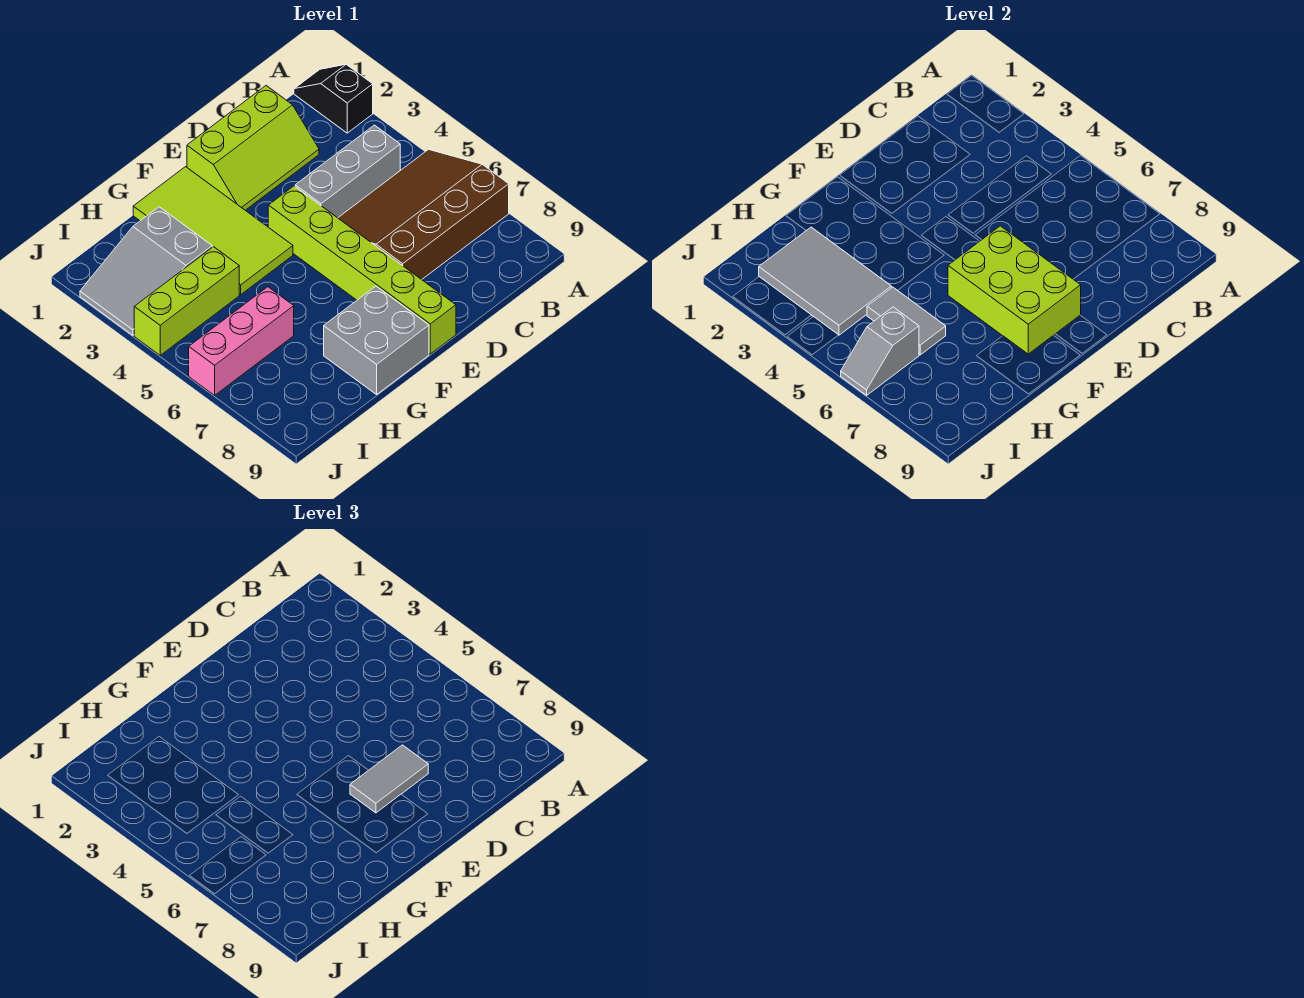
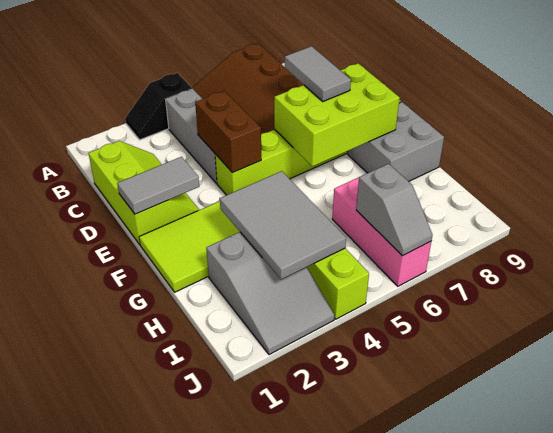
black 1x2 slope [294,64,373,133] -> black 1x2 slope moved to [125,73,192,140]
none -> brown 1x2 brick [195,91,261,173]
grey 2x3 tile [759,227,891,335] -> grey 2x3 tile turned to [220,171,346,280]
grey 1x2 tile [867,287,946,355] -> grey 1x2 tile moved to [117,157,199,214]

